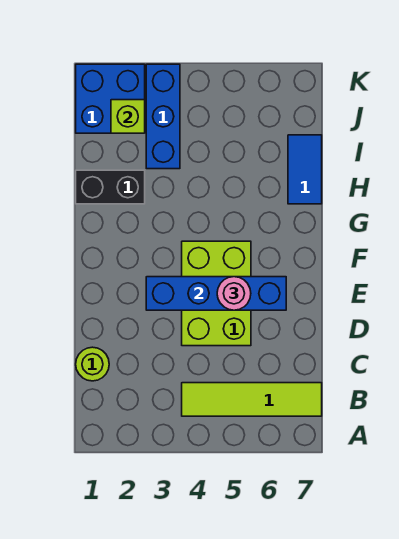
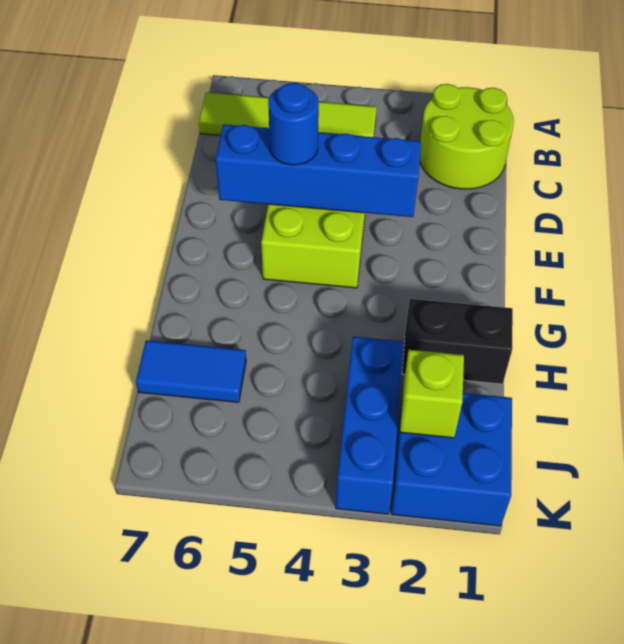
lime 1x1 round brick [76,347,109,381] -> lime 2x2 round brick [420,84,514,189]
pink 1x1 round brick [217,277,251,310] -> blue 1x1 round brick [268,83,319,165]
blue 1x2 tile [288,135,322,204] -> blue 1x2 tile turned to [136,340,246,402]

